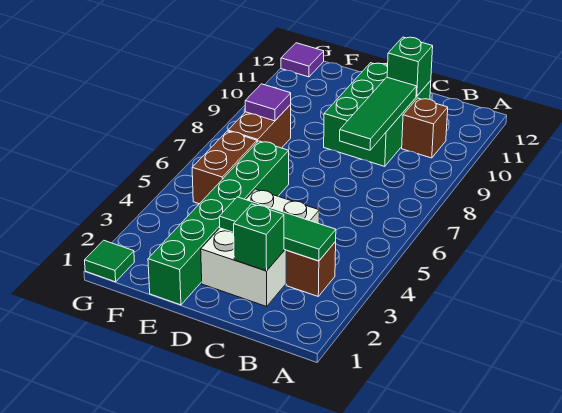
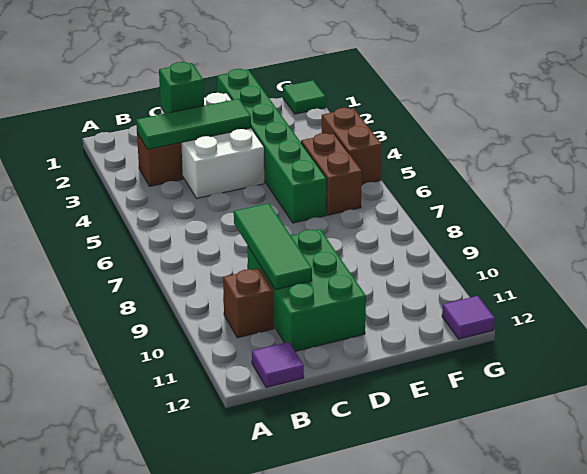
green 1x1 brick [387,37,433,96] -> none
brown 1x2 brick [228,105,291,148] -> brown 1x2 brick moved to [322,108,382,185]
purple 1x1 tile [245,84,291,121] -> purple 1x1 tile moved to [252,342,304,387]

